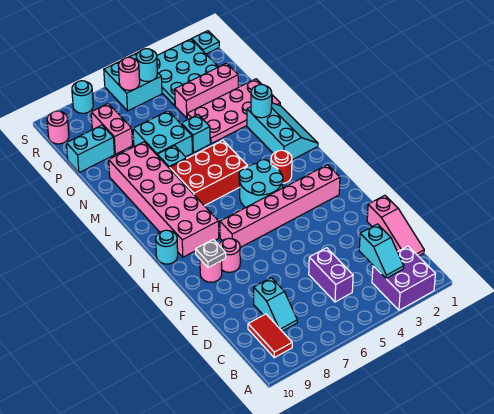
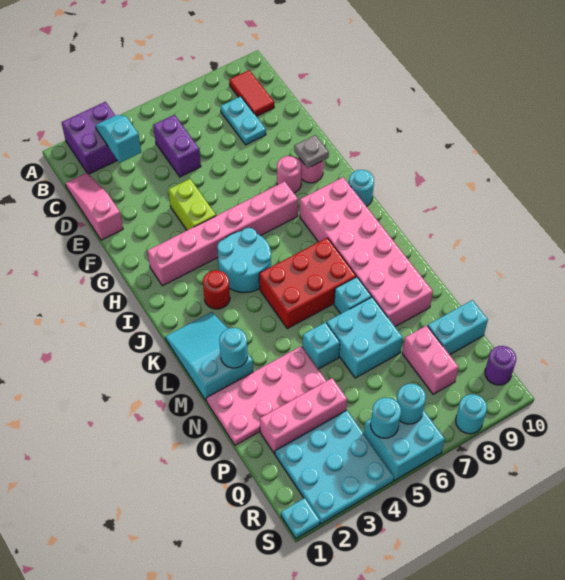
cyan 1x2 slope [254,278,297,331] -> cyan 1x2 plate [220,96,266,145]
none -> lime 1x2 brick [169,179,216,230]
cyan 2x3 slope [247,103,318,160] -> cyan 2x3 slope turned to [165,312,253,401]
pink 1x1 round brick [118,57,140,90] -> cyan 1x1 round brick [397,384,426,424]
pink 1x1 round brick [47,111,69,144] -> purple 1x1 round brick [485,346,516,385]

